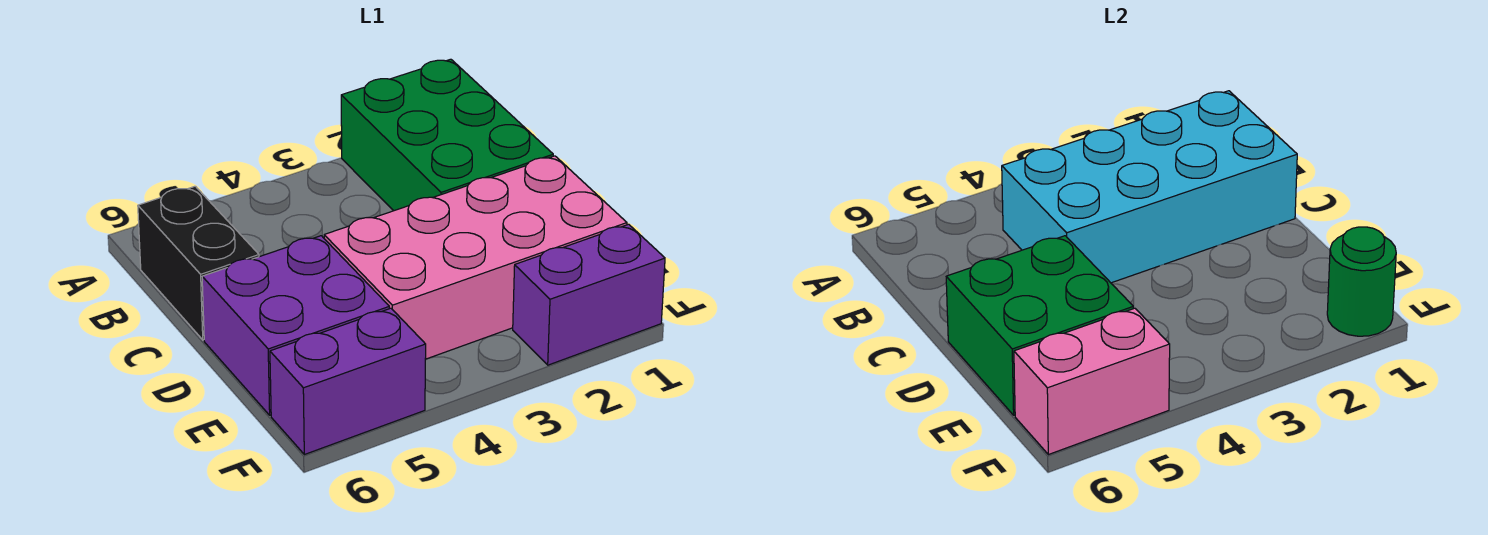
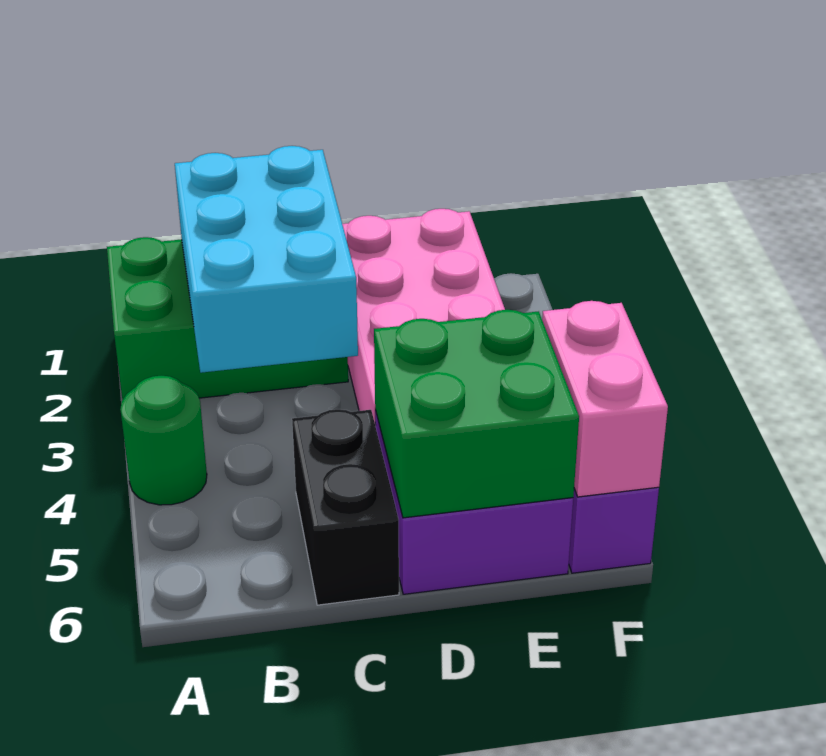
cyan 2x4 brick [1002,91,1297,283] -> cyan 2x3 brick [175,146,358,373]
black 1x2 brick [138,186,259,340] -> black 1x2 brick turned to [292,409,399,605]
purple 1x2 brick [513,224,665,365] -> none
green 1x1 round brick [1327,227,1396,336] -> green 1x1 round brick moved to [120,376,207,505]

